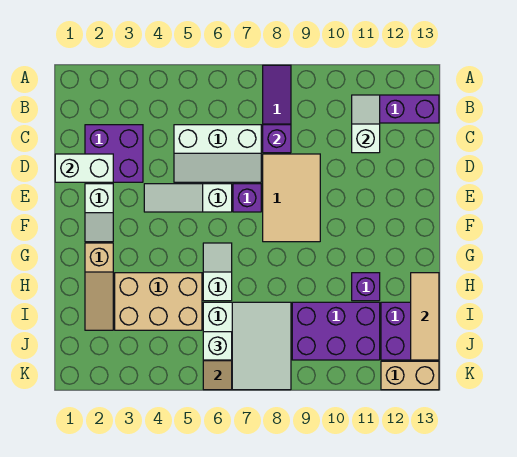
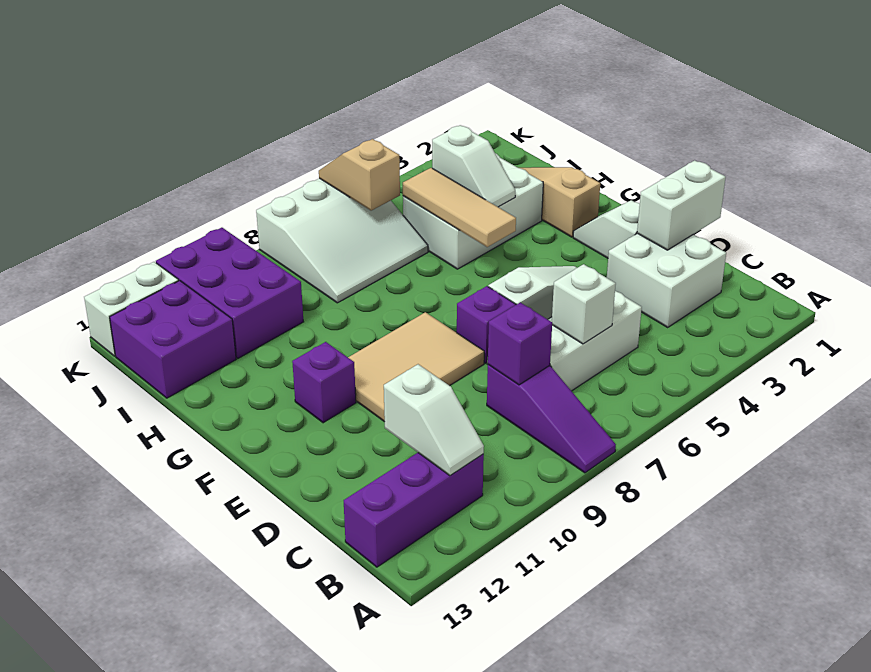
purple 2x2 brick [85,125,143,182] -> white 2x2 brick [607,233,726,327]
tan 2x3 tile [263,154,320,242] -> tan 2x3 tile turned to [348,312,484,422]
white 1x2 slope [203,243,232,301] -> white 1x2 slope moved to [432,125,515,207]
tan 2x3 brick [115,273,202,330] -> white 2x3 brick [403,154,543,269]
purple 1x1 brick [352,273,380,301] -> purple 1x1 brick moved to [292,342,356,423]
tan 1x3 tile [411,273,439,360] -> tan 1x3 tile moved to [403,168,516,247]
white 3x3 slope [203,302,291,390] -> white 3x3 slope turned to [256,178,428,303]
purple 2x3 brick [292,302,380,360] -> purple 2x3 brick turned to [156,228,303,358]
white 1x1 brick [203,332,232,360] -> white 1x1 brick moved to [552,264,616,344]
tan 1x2 brick [381,361,439,390] -> white 1x2 brick [84,262,179,356]

